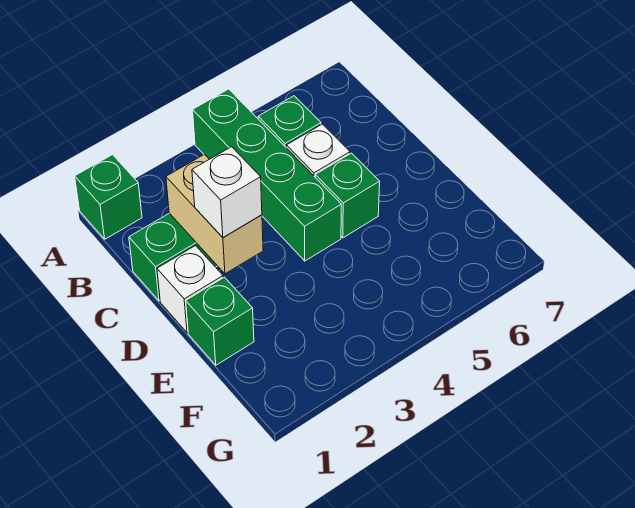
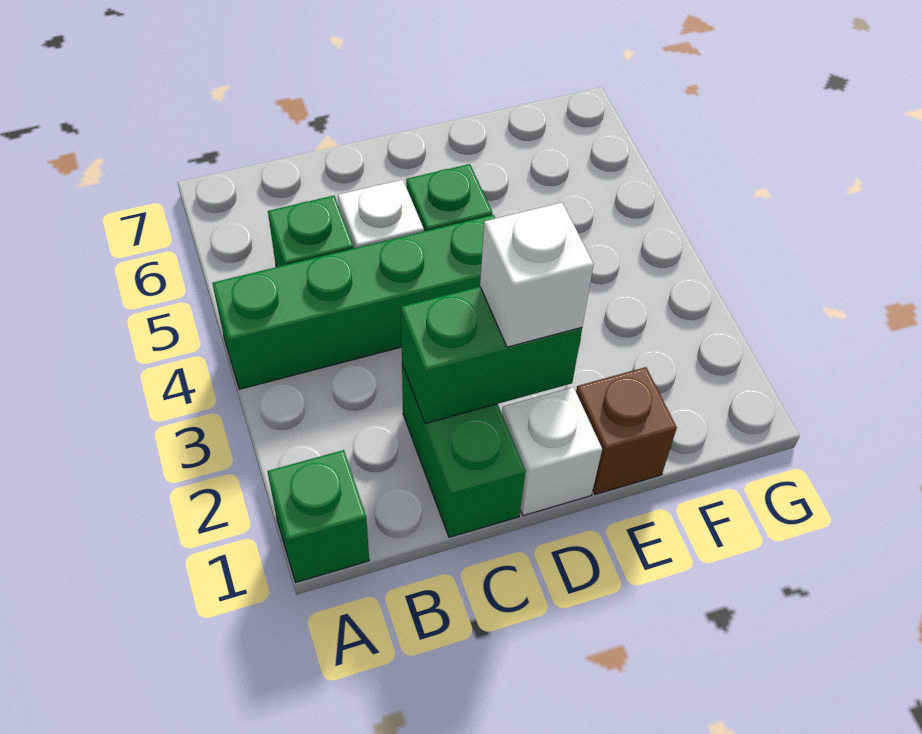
tan 1x2 brick [166,154,263,274] -> green 1x2 brick [401,287,582,424]
green 1x1 brick [186,277,254,365] -> brown 1x1 brick [576,367,677,494]

